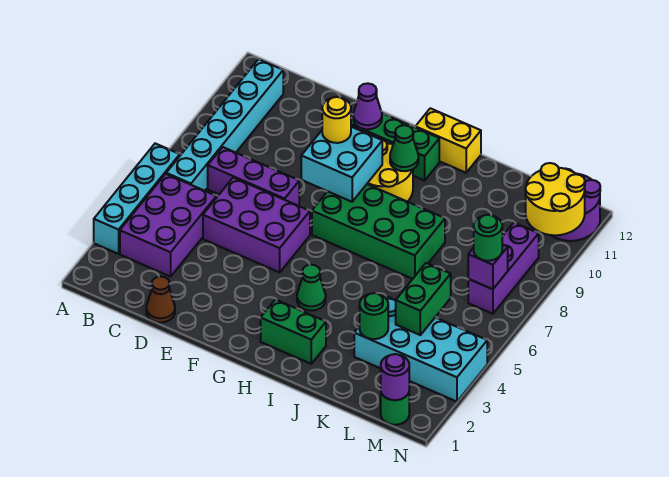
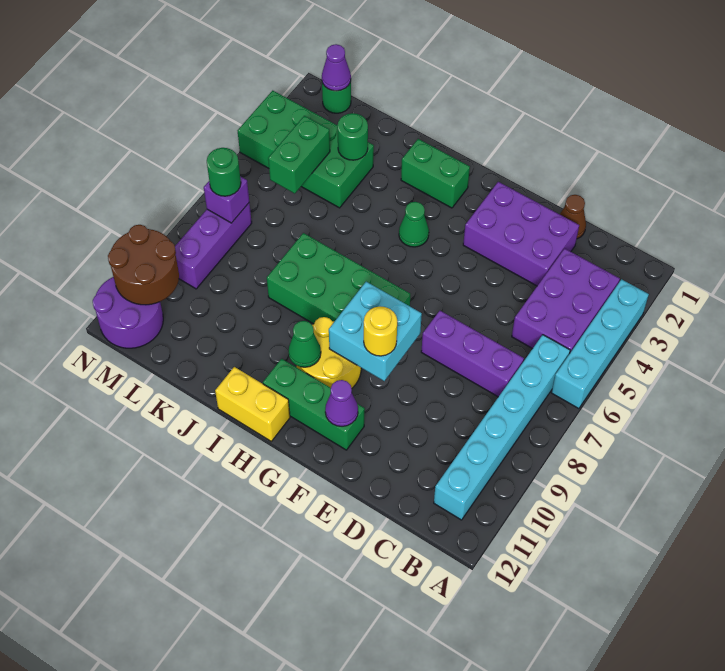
purple 2x3 brick [203,178,310,272] -> purple 2x3 brick moved to [463,182,579,286]
cyan 2x4 brick [354,295,487,402] -> green 2x4 brick [238,91,374,208]
purple 1x1 round brick [381,354,409,400] -> purple 1x1 cone [322,44,351,91]
yellow 2x2 round brick [525,163,585,235] -> brown 2x2 round brick [108,225,179,305]

